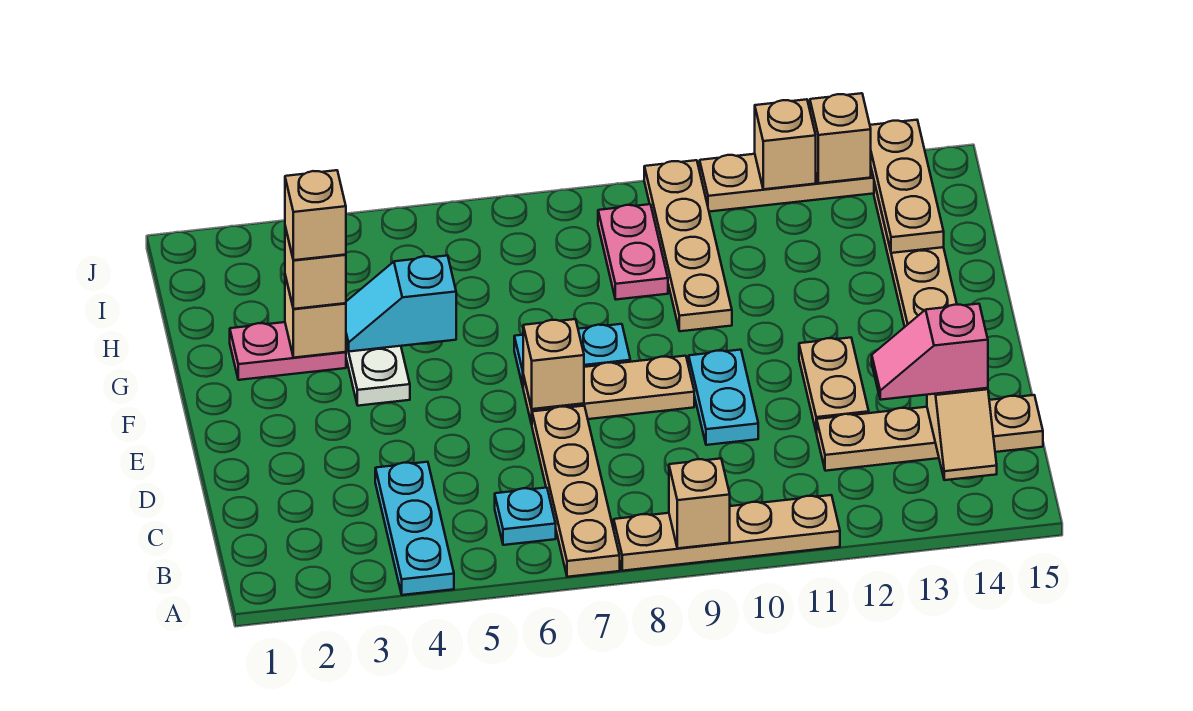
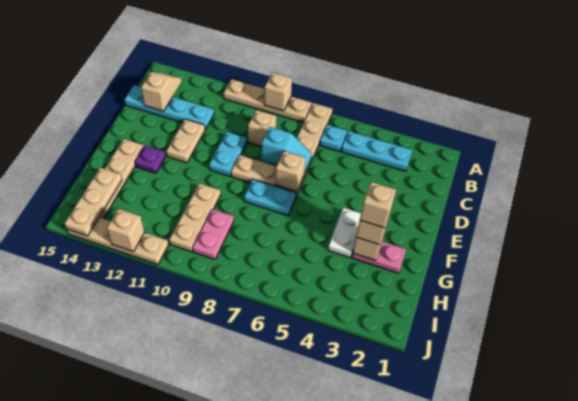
cyan 1x3 plate [375,462,454,595] -> cyan 1x3 plate turned to [341,131,412,171]
tan 1x4 plate [817,395,1043,471] -> cyan 1x4 plate [125,85,214,130]
pink 1x2 slope [872,304,988,400] -> none
none -> purple 1x1 plate [135,145,165,173]
cyan 1x2 slope [346,256,456,352] -> cyan 1x2 slope moved to [261,127,312,173]
tan 1x4 plate [644,160,732,331] -> tan 1x3 plate [169,183,221,252]
tan 1x1 brick [810,93,871,183] -> tan 1x1 brick moved to [248,110,276,147]

